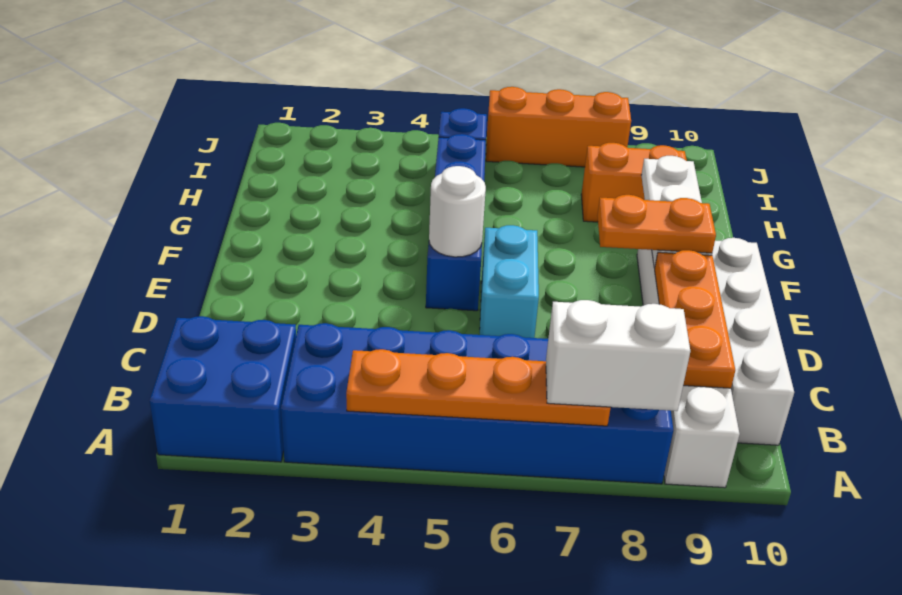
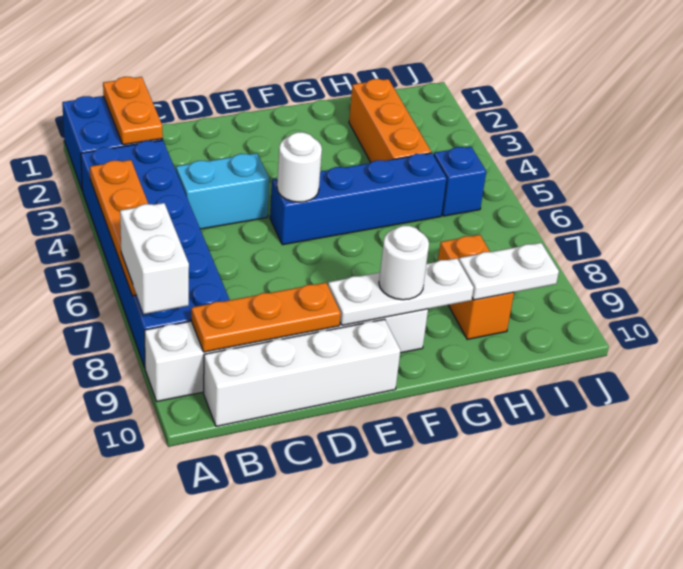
cyan 1x2 brick [480,225,539,338] -> cyan 1x2 brick moved to [176,153,269,229]
orange 1x2 plate [597,195,716,253] -> orange 1x2 plate moved to [103,77,163,145]
none -> white 1x1 round brick [379,226,429,300]
none -> white 1x2 plate [459,243,559,300]
orange 1x3 brick [486,87,631,167] -> orange 1x3 brick moved to [349,79,431,162]

